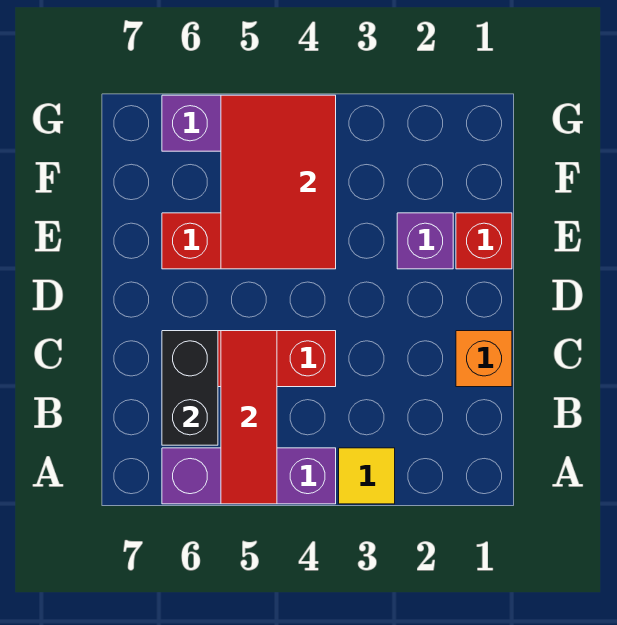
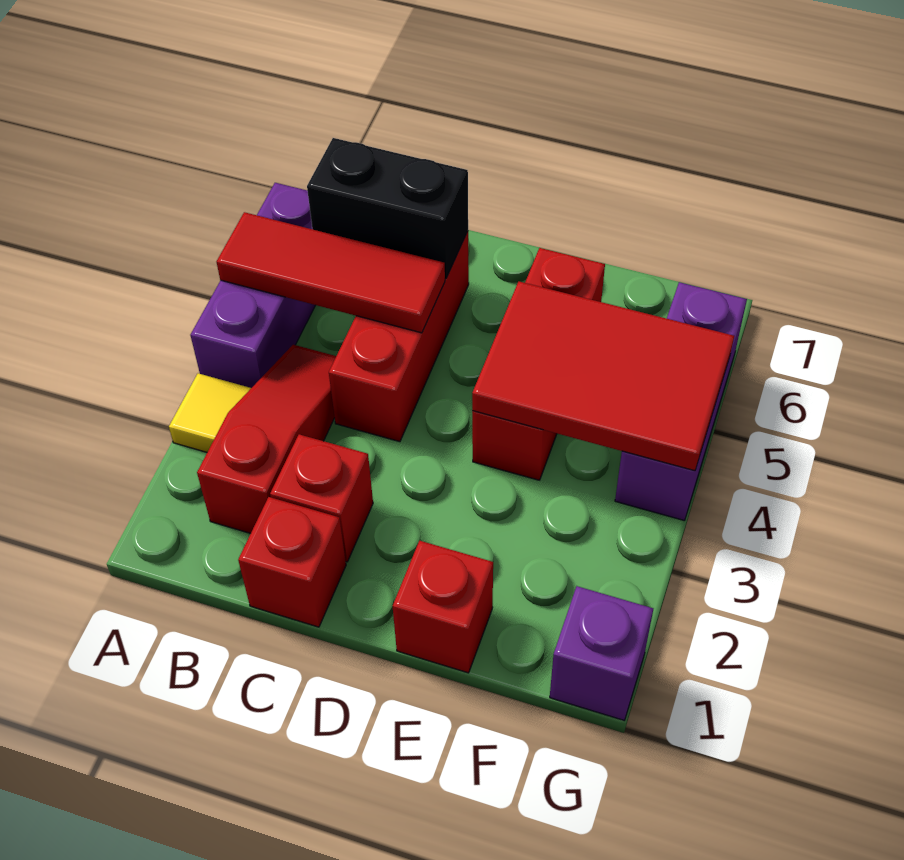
none -> red 1x3 slope [197,345,336,533]
orange 1x1 brick [456,331,512,387] -> red 1x1 brick [238,497,346,627]
none -> red 1x1 brick [270,434,373,562]
purple 1x1 brick [397,213,453,269] -> purple 1x1 brick moved to [550,586,653,720]

